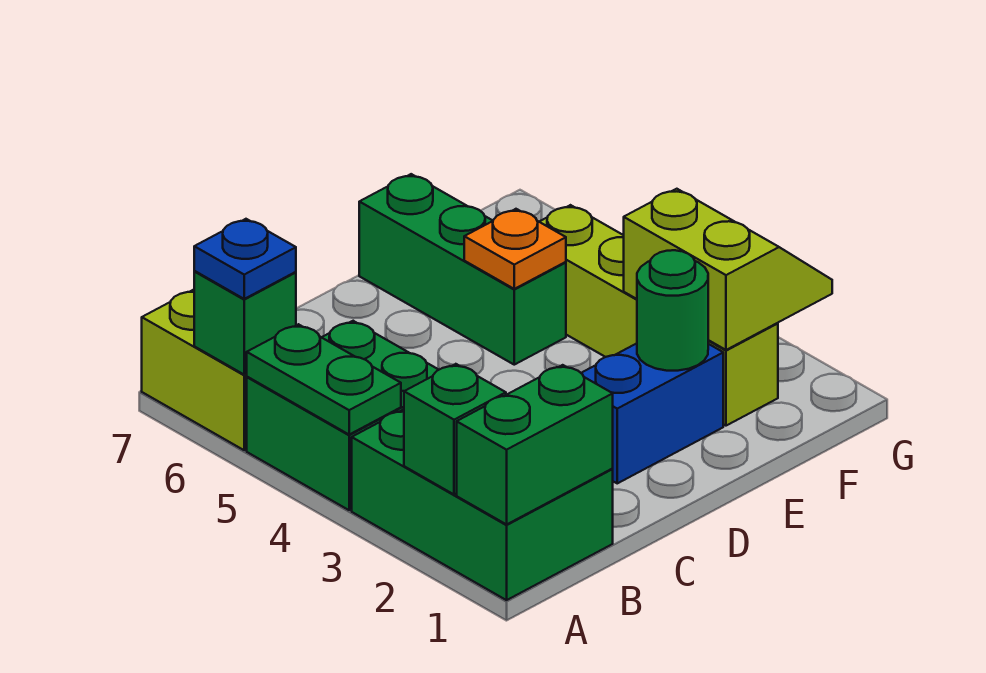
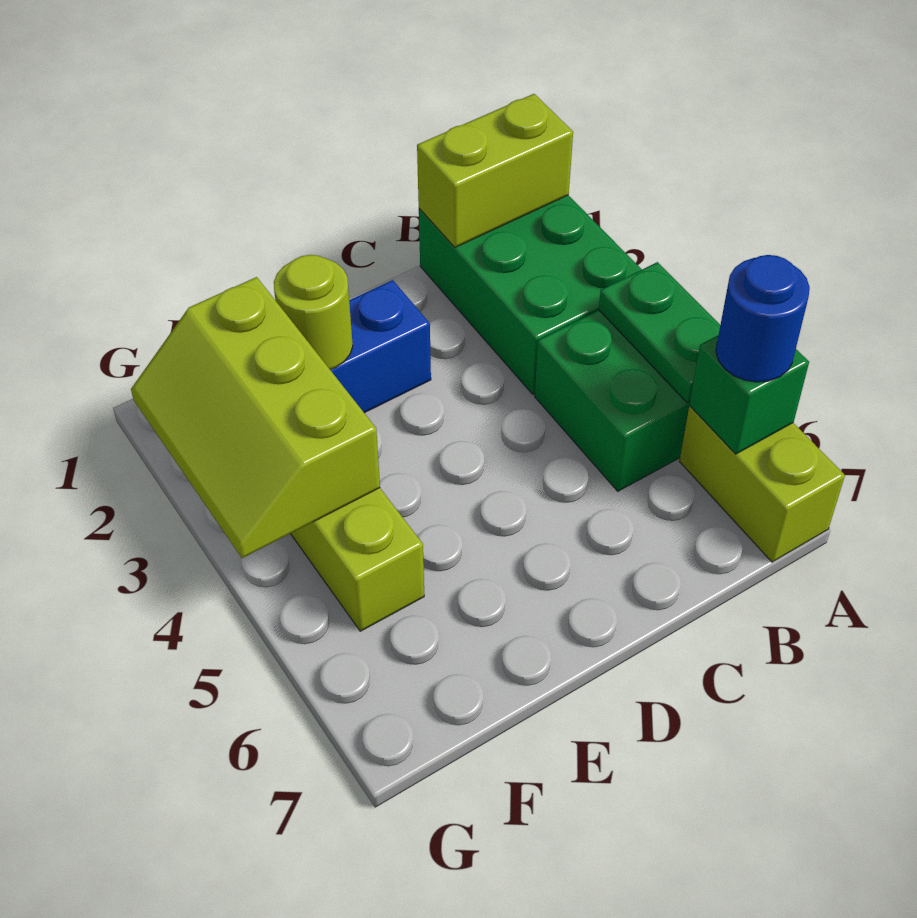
green 1x2 brick [457,365,613,524] -> lime 1x2 brick [417,94,573,247]
green 1x1 brick [404,364,506,495] -> none
blue 1x1 plate [194,219,296,299] -> blue 1x1 round brick [716,255,810,382]
green 1x1 round brick [637,250,708,371] -> lime 1x1 round brick [274,255,353,369]
green 1x3 brick [359,174,566,365] -> none
orange 1x1 plate [464,209,566,289] -> none
lime 2x2 slope [624,189,832,350] -> lime 2x3 slope [131,277,380,558]

